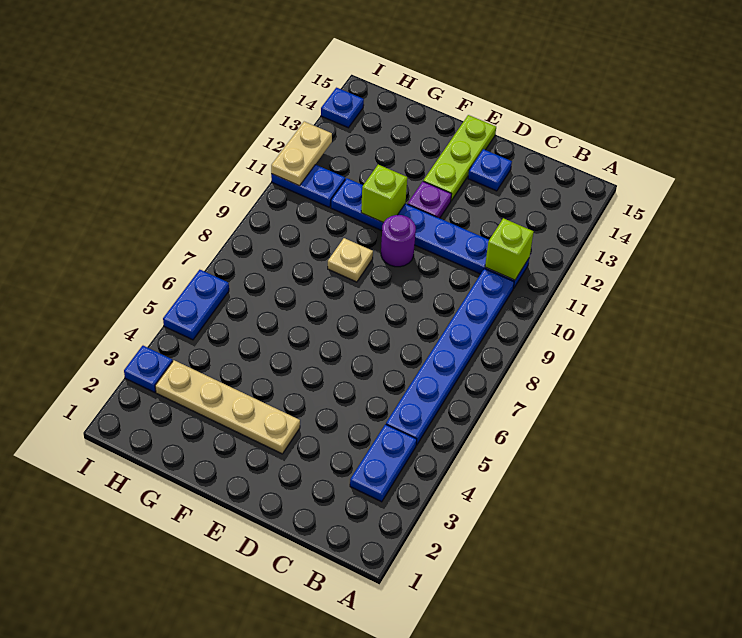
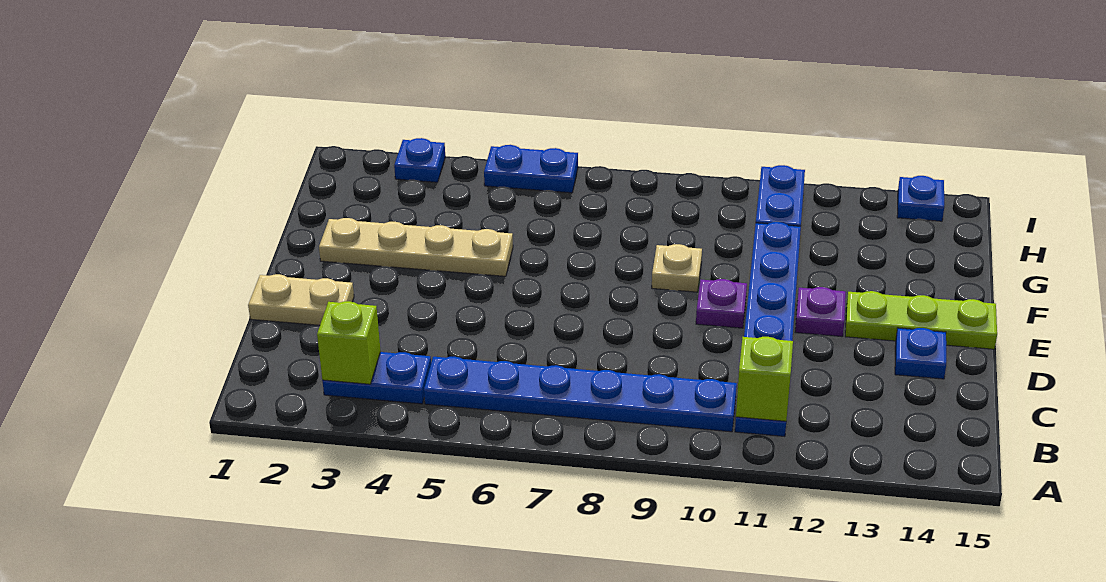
tan 1x4 plate [155,360,300,454] -> tan 1x4 plate turned to [319,218,513,276]
purple 1x1 round brick [381,215,416,267] -> purple 1x1 plate [696,279,747,328]
lime 1x1 brick [361,165,407,223] -> lime 1x1 brick moved to [317,301,381,384]
tan 1x2 plate [271,122,332,186] -> tan 1x2 plate moved to [248,274,354,325]

